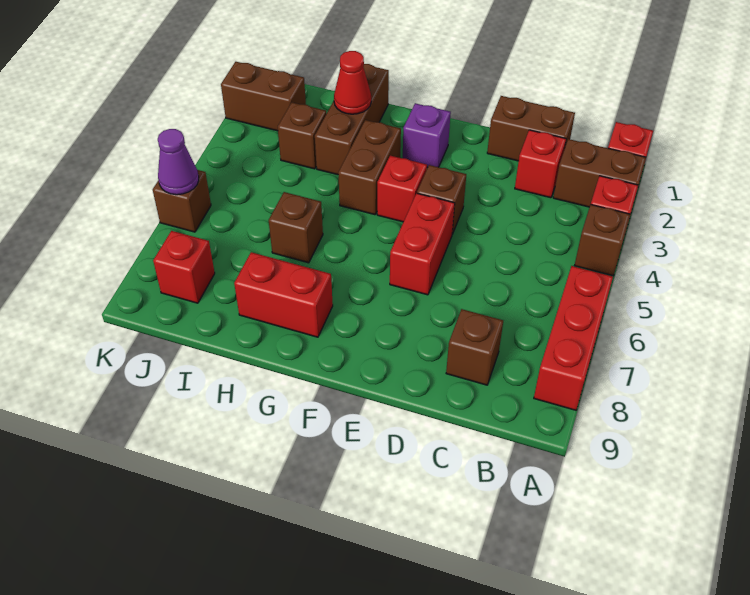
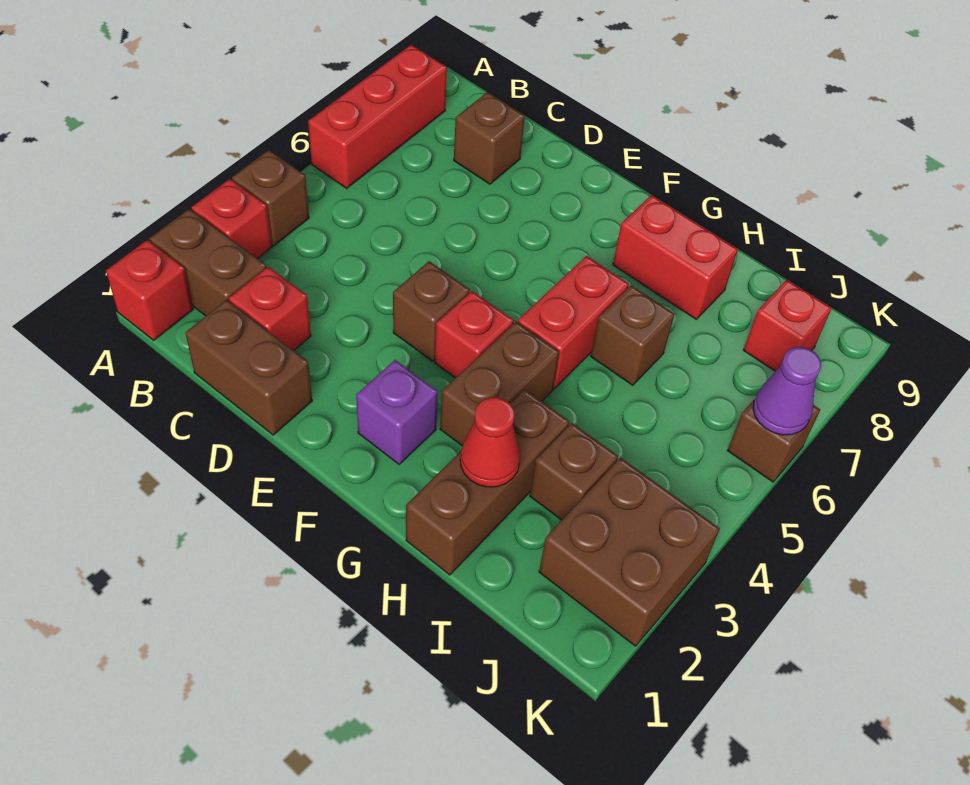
red 1x2 brick [390,193,455,295] -> red 1x2 brick moved to [518,256,629,389]
brown 1x2 brick [221,62,306,131] -> brown 2x2 brick [539,458,720,646]

